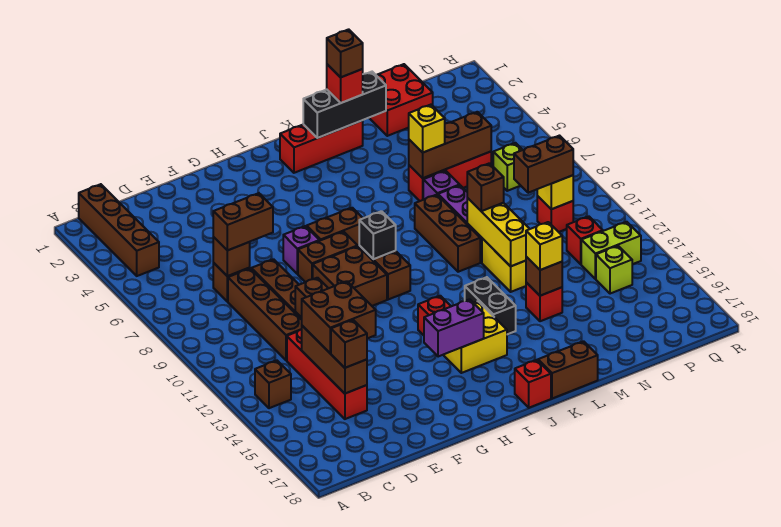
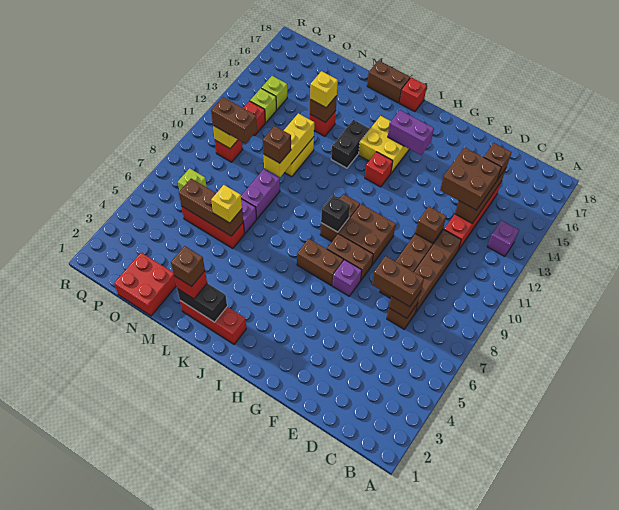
brown 1x4 brick [79,184,159,276] -> none
brown 1x1 brick [255,360,291,408] -> purple 1x1 brick [487,221,519,256]
black 1x3 brick [303,72,386,138] -> black 1x2 brick [177,283,227,322]
brown 1x3 brick [415,195,480,272] -> none
lime 1x2 brick [581,222,641,279] -> lime 1x1 brick [250,88,276,123]

